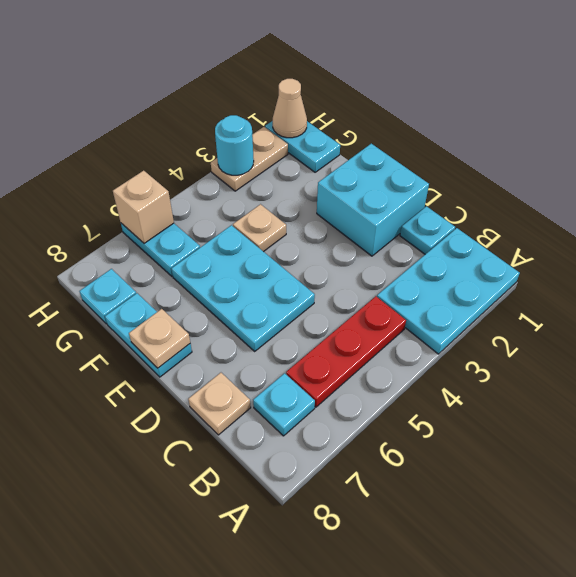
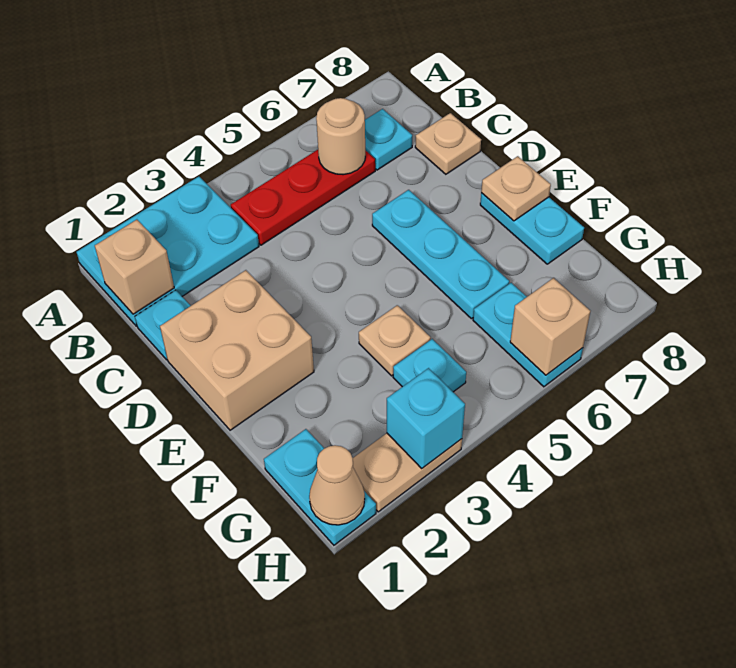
none -> tan 1x1 brick [95,220,174,314]
none -> tan 1x1 round brick [316,98,365,175]
cyan 2x2 brick [317,144,429,256] -> tan 2x2 brick [160,270,314,430]
cyan 2x3 plate [172,225,315,351] -> cyan 1x3 plate [372,190,509,319]
cyan 1x1 plate [80,269,136,324] -> cyan 1x1 plate moved to [393,339,466,392]
cyan 1x1 round brick [215,115,254,175] -> cyan 1x1 brick [387,368,465,468]

